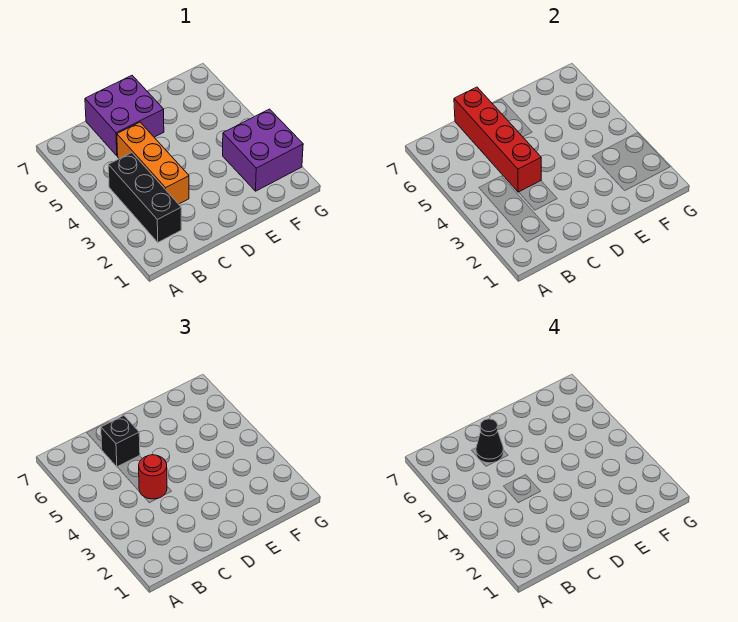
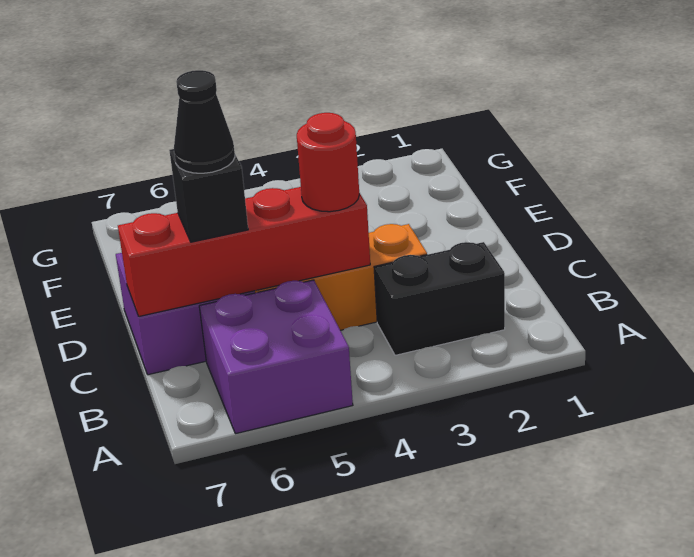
black 1x3 brick [108,153,181,242] -> black 1x2 brick [374,242,505,355]
purple 2x2 brick [223,109,303,191] -> purple 2x2 brick moved to [199,280,353,434]

